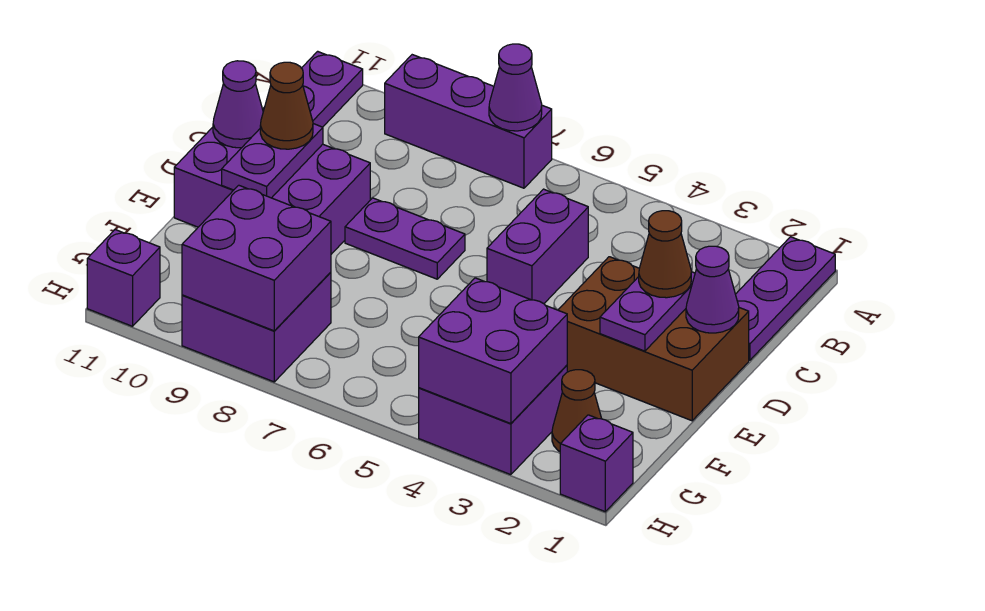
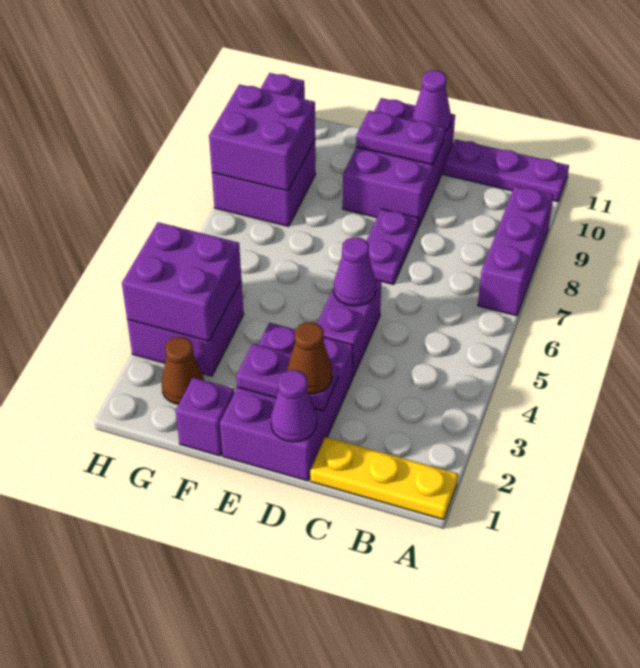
purple 1x3 plate [735,237,835,360] -> yellow 1x3 plate [310,437,458,520]
purple 1x1 cone [489,44,542,131] -> purple 1x1 cone moved to [334,237,376,306]
purple 1x2 brick [487,189,588,304] -> purple 1x2 brick turned to [317,280,381,377]
brown 2x3 brick [558,257,749,421] -> purple 2x3 brick [220,323,353,481]
brown 1x1 cone [260,62,313,149] -> none
purple 1x1 brick [560,415,633,512] -> purple 1x1 brick moved to [176,377,234,456]

